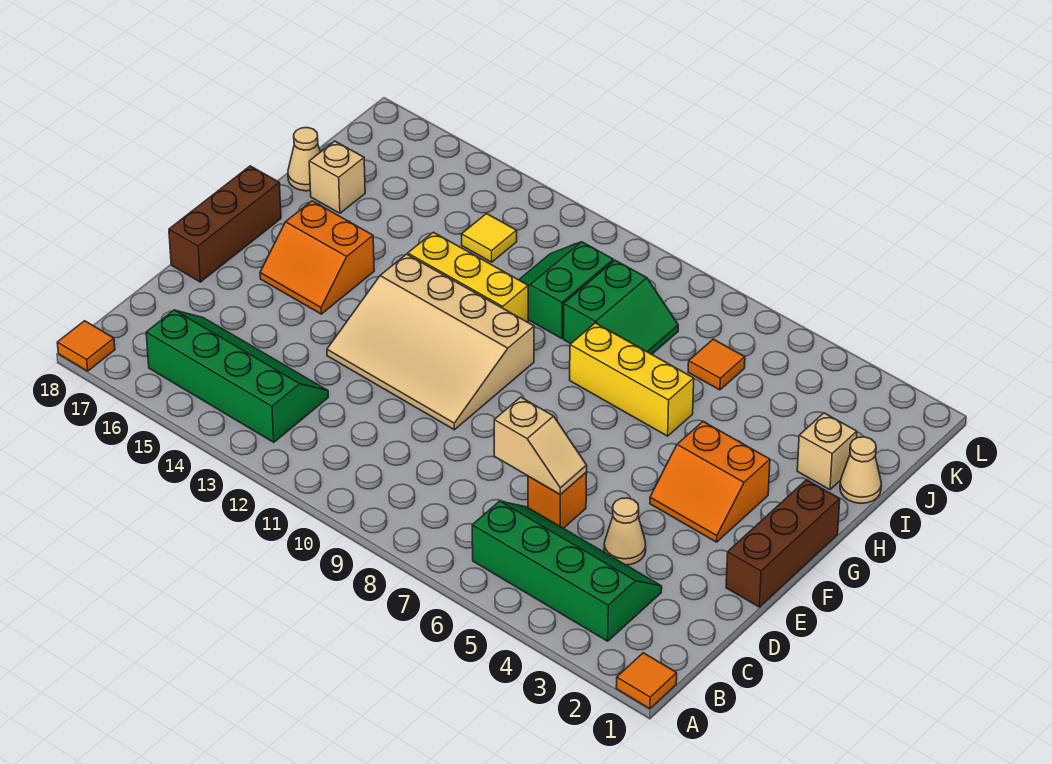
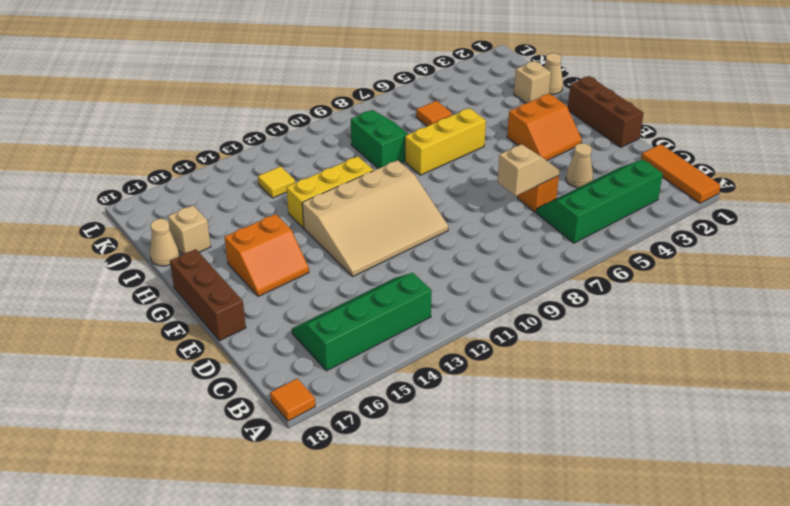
orange 1x1 tile [616,653,677,709] -> orange 1x3 tile [641,144,721,203]
green 2x2 slope [519,242,613,338] -> none

